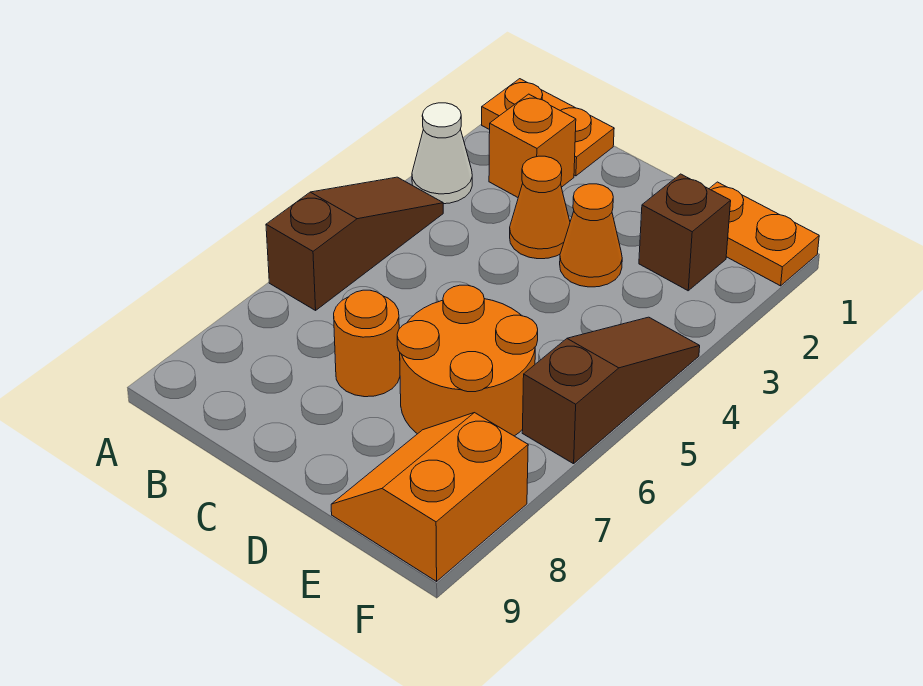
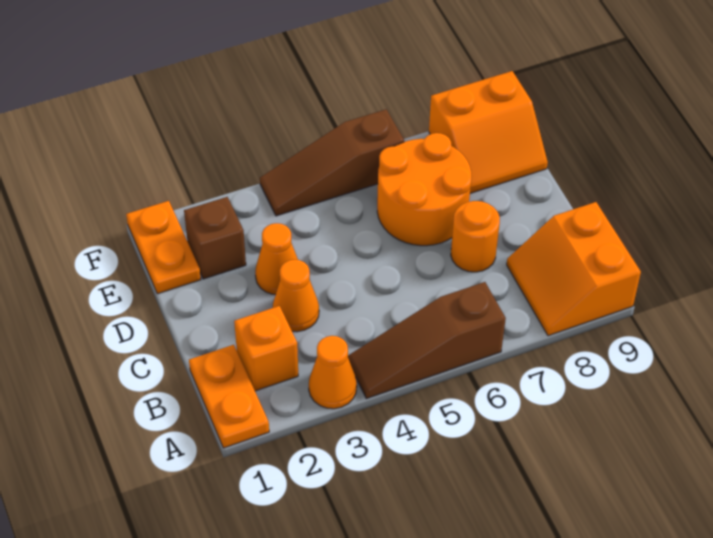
white 1x1 cone [412,103,472,204] -> orange 1x1 cone [309,336,357,409]
none -> orange 2x2 slope [507,202,641,336]

